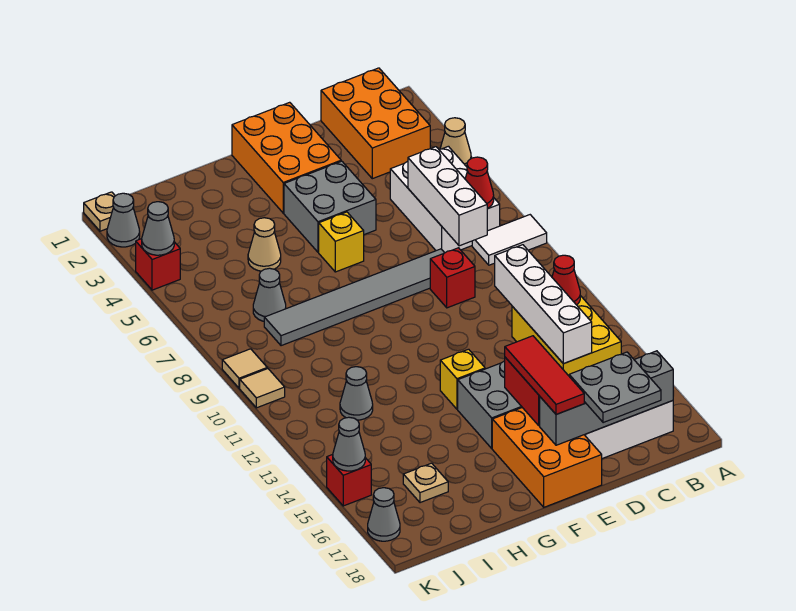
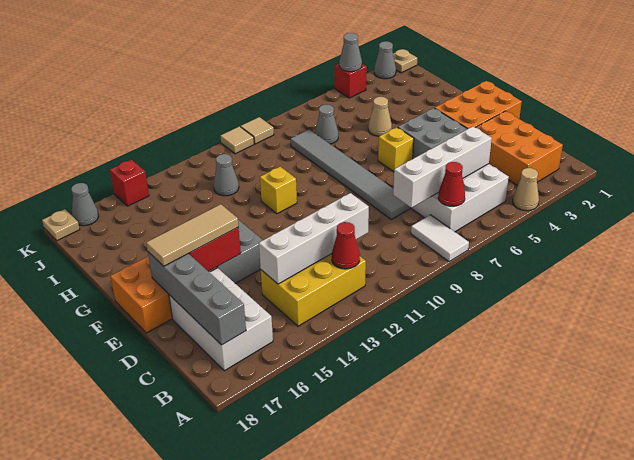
orange 2x3 brick [321,68,430,179] -> orange 2x3 brick turned to [475,111,563,186]
white 1x3 brick [408,147,487,246] -> white 1x4 brick [393,126,492,208]
grey 2x2 plate [569,352,661,423] -> none
red 1x1 brick [430,248,475,308] -> none
red 1x3 tile [505,336,584,414] -> tan 1x3 tile [146,204,238,266]
yellow 1x1 brick [440,349,485,409] -> yellow 1x1 brick moved to [260,167,297,214]
tan 1x1 plate [403,463,448,503] -> tan 1x1 plate moved to [42,209,80,241]
grey 1x1 cone [333,417,365,471] -> none

